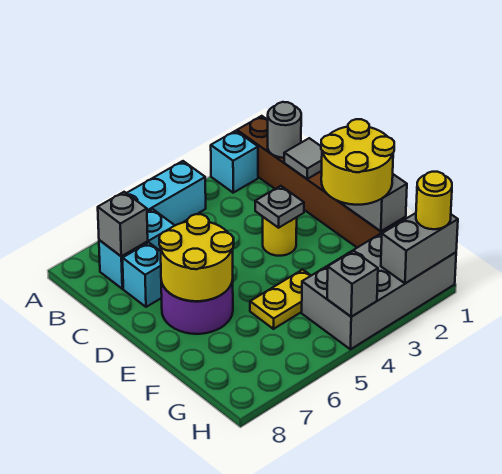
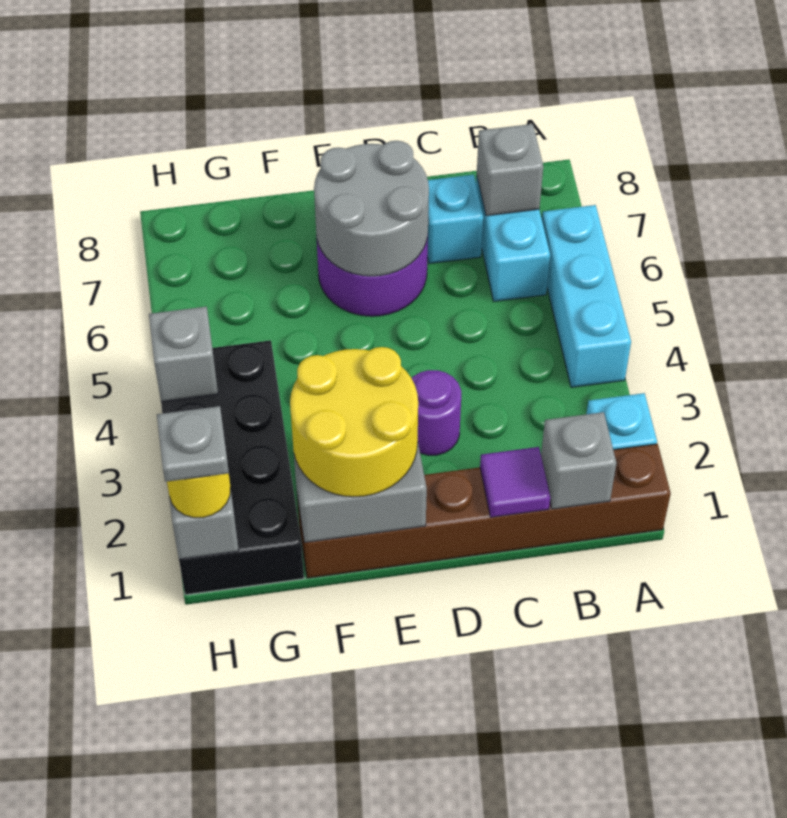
grey 1x1 round brick [268,102,301,158] -> grey 1x1 brick [541,412,616,509]
grey 1x1 tile [284,138,322,179] -> purple 1x1 tile [480,447,550,517]
yellow 1x1 round brick [263,217,297,256] -> purple 1x1 round brick [412,370,461,455]
grey 1x1 plate [255,186,304,228] -> grey 1x1 plate moved to [157,406,229,482]
yellow 2x2 round brick [159,214,234,301] -> grey 2x2 round brick [314,141,429,276]
yellow 1x2 plate [250,270,311,329] -> none
grey 2x4 brick [302,218,456,349] -> black 2x4 brick [161,340,304,595]

